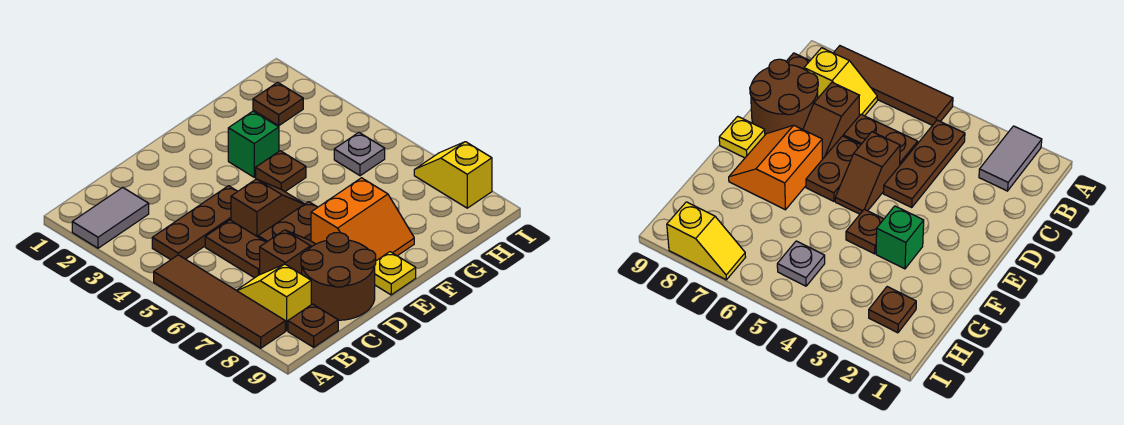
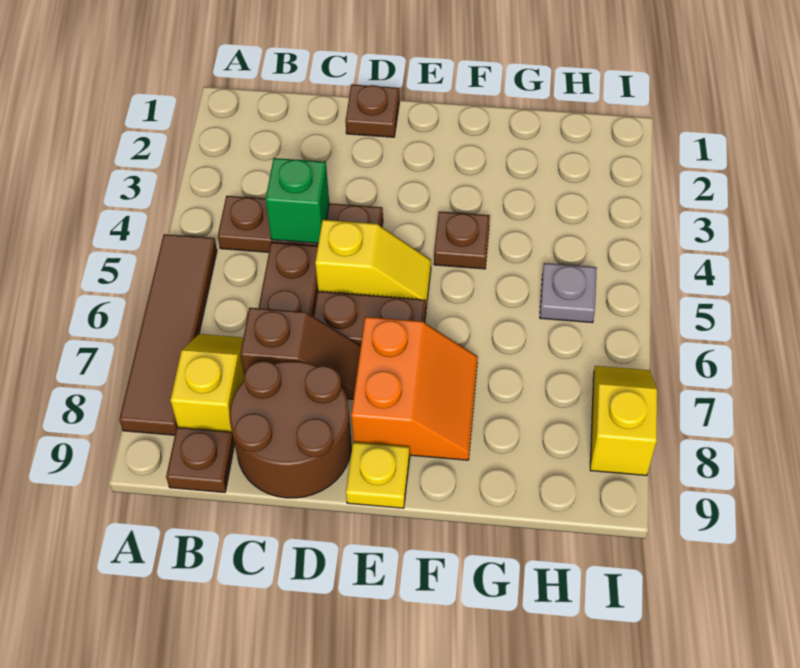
grey 1x2 tile [72,187,149,248] -> none
brown 1x2 slope [231,179,304,237] -> yellow 1x2 slope [315,220,431,307]
orange 2x2 slope [311,178,414,261] -> orange 2x2 slope turned to [351,317,478,460]
green 1x1 brick [228,111,279,177] -> green 1x1 brick moved to [265,158,329,243]
brown 1x1 plate [253,82,303,126] -> brown 1x1 plate moved to [345,85,399,137]

